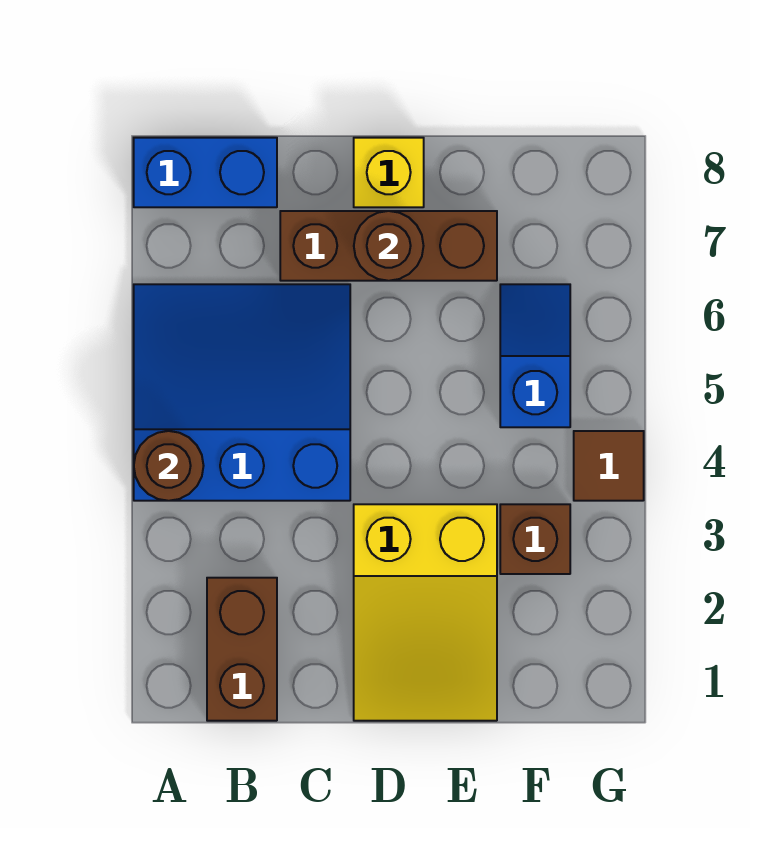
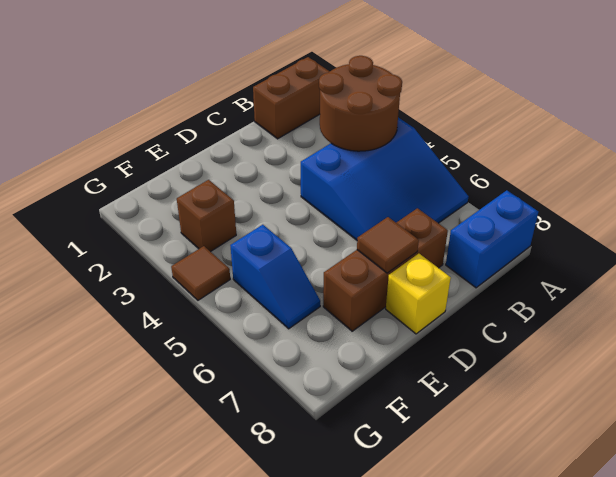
brown 1x1 round brick [134,431,204,501] -> brown 2x2 round brick [319,56,402,151]
brown 1x2 brick [207,578,277,721] -> brown 1x2 brick turned to [253,57,330,139]
yellow 2x3 slope [354,504,497,721] -> none
brown 1x1 round brick [354,211,423,281] -> brown 1x1 tile [357,217,419,273]

